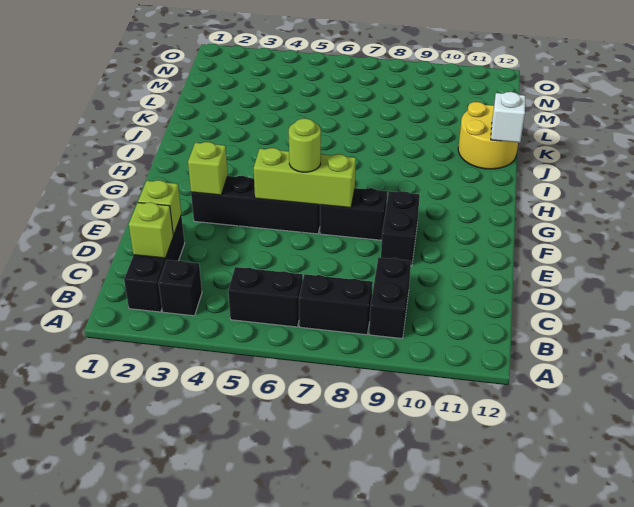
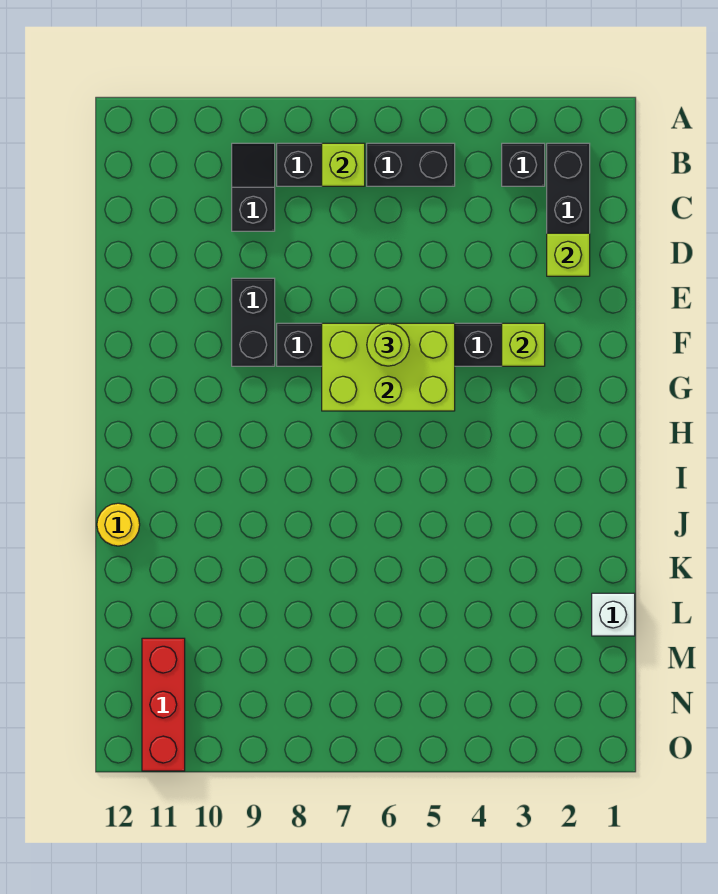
black 1x2 brick [369,258,411,338] -> black 1x2 slope [232,143,275,231]
lime 1x1 brick [129,202,173,258] -> lime 1x1 brick moved to [322,143,365,186]
lime 1x3 brick [254,148,356,208] -> lime 2x3 brick [322,323,455,411]
yellow 2x2 round brick [458,102,518,169] -> yellow 1x1 round brick [97,503,140,546]
white 1x1 brick [491,92,525,143] -> white 1x1 brick moved to [592,593,635,636]
none -> red 1x3 brick [142,638,185,771]

